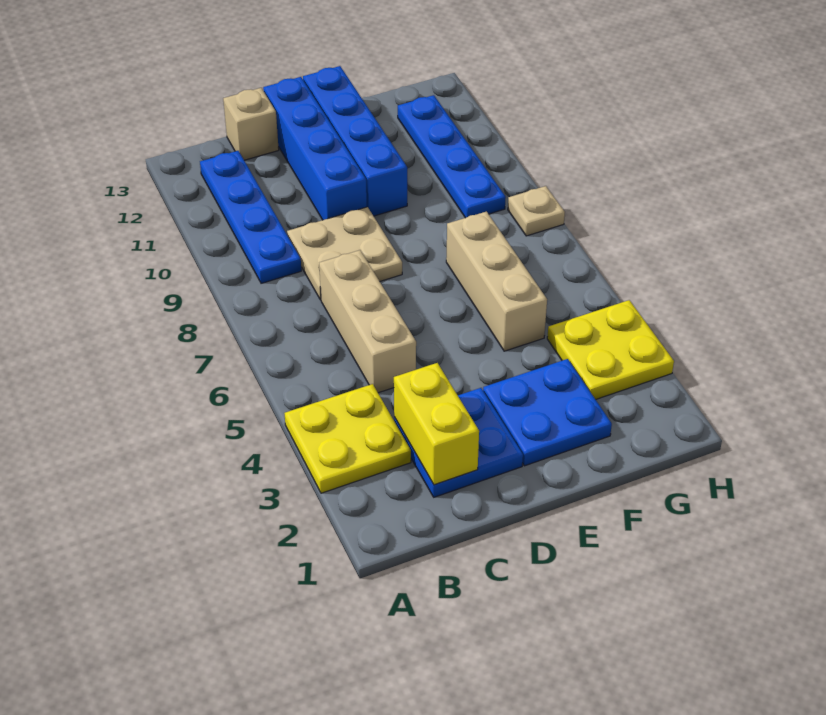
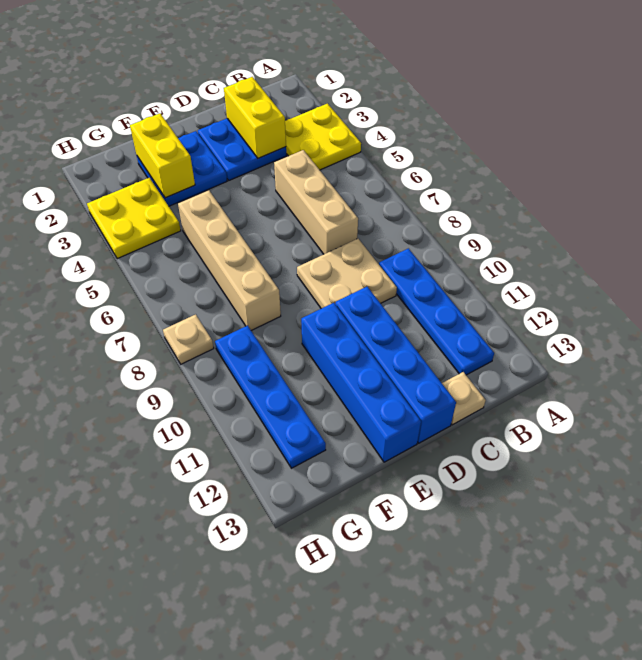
tan 1x1 brick [223,88,279,160] -> tan 1x1 plate [442,372,486,425]
none -> yellow 1x2 brick [130,113,195,198]
tan 1x3 brick [446,212,547,351] -> tan 1x4 brick [178,190,281,330]

